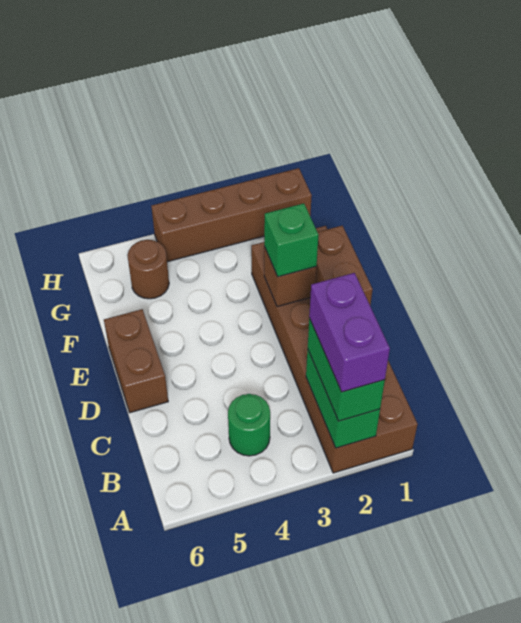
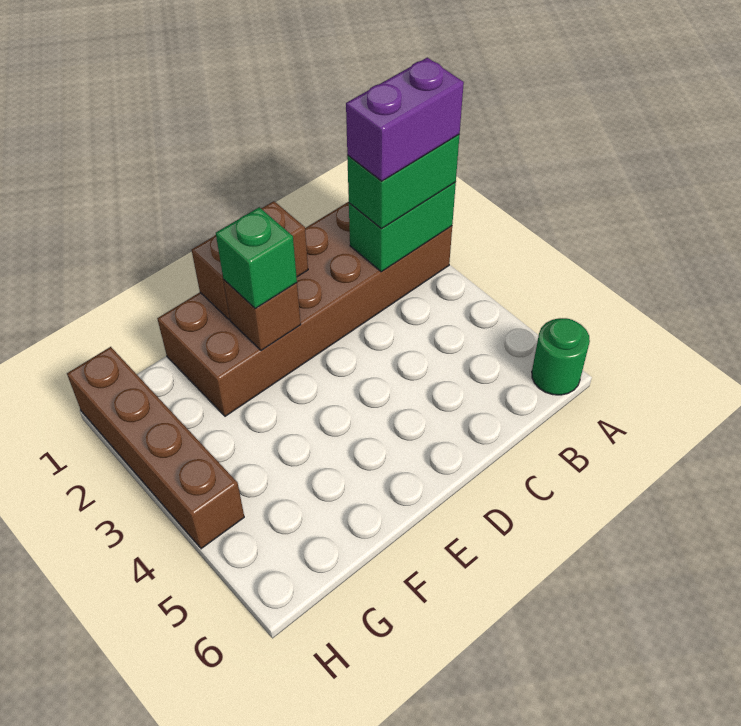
green 1x1 round brick [228,394,270,456] -> green 1x1 round brick moved to [532,318,590,395]
brown 1x2 brick [104,309,168,413] -> none
brown 1x1 round brick [127,240,169,299] -> none

